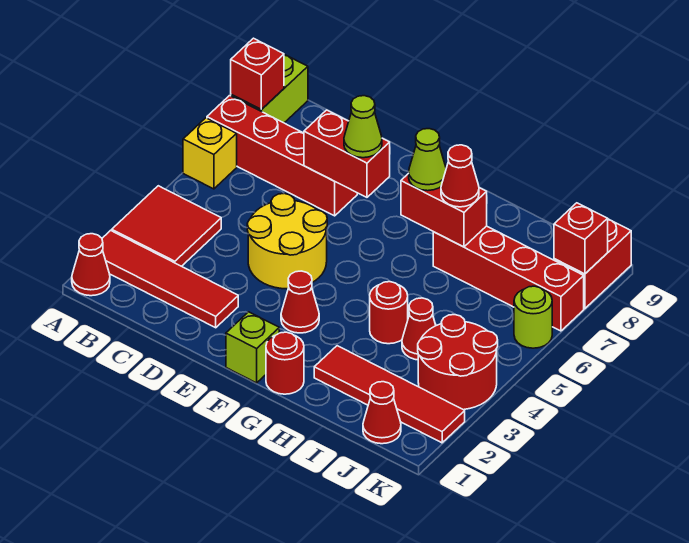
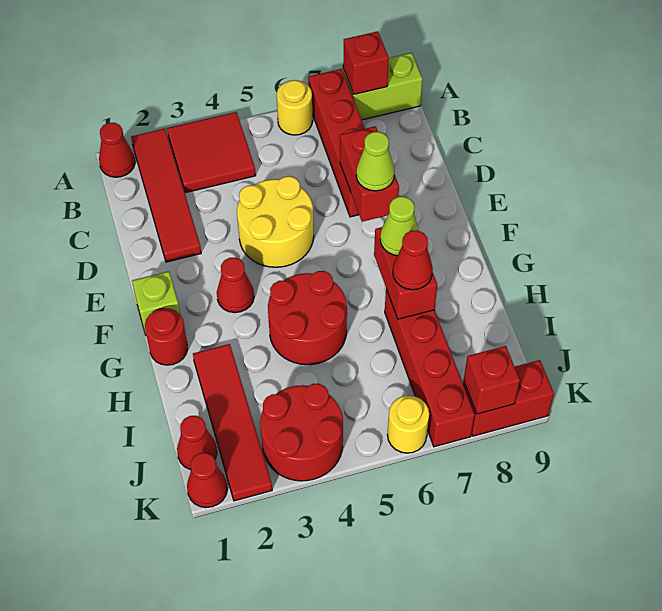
yellow 1x1 brick [183,118,237,189] -> yellow 1x1 round brick [277,80,312,135]
red 1x1 round brick [370,282,408,344] -> red 2x2 round brick [268,271,347,365]
red 1x1 cone [402,298,436,360] -> red 1x1 cone moved to [187,453,227,508]
lime 1x1 round brick [514,286,552,348] -> yellow 1x1 round brick [387,396,429,453]

